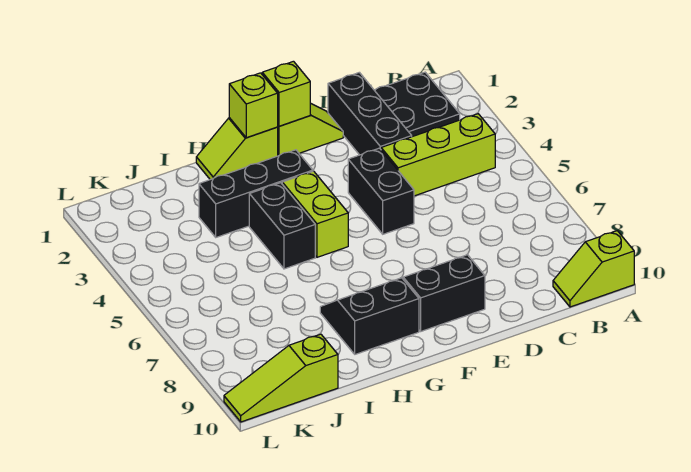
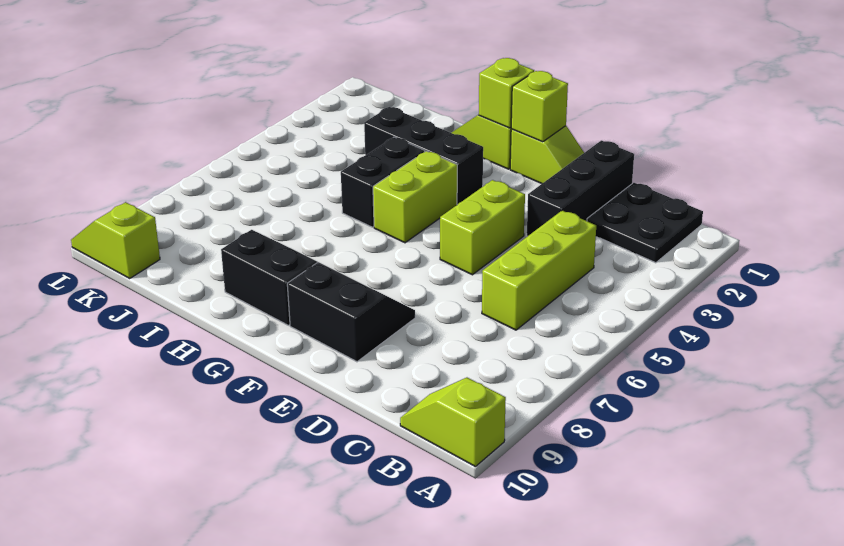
lime 1x3 brick [381,114,495,196] -> lime 1x3 brick turned to [482,211,596,330]
black 1x2 brick [348,148,414,234] -> lime 1x2 brick [440,180,525,275]
lime 1x3 slope [224,334,338,422] -> lime 1x2 slope [71,202,160,278]

